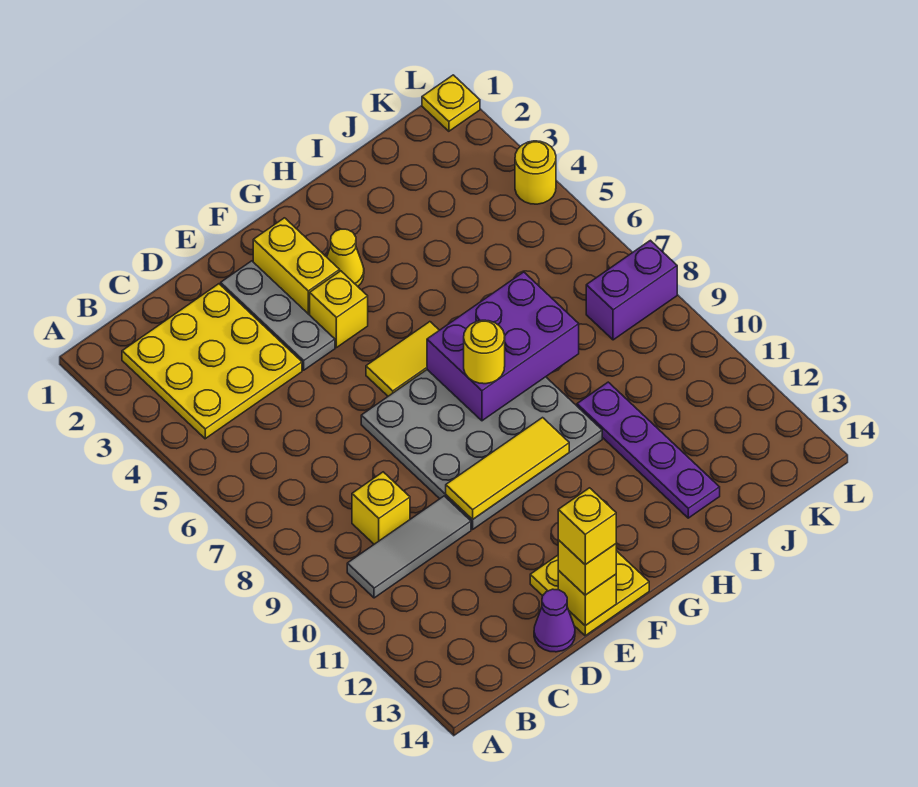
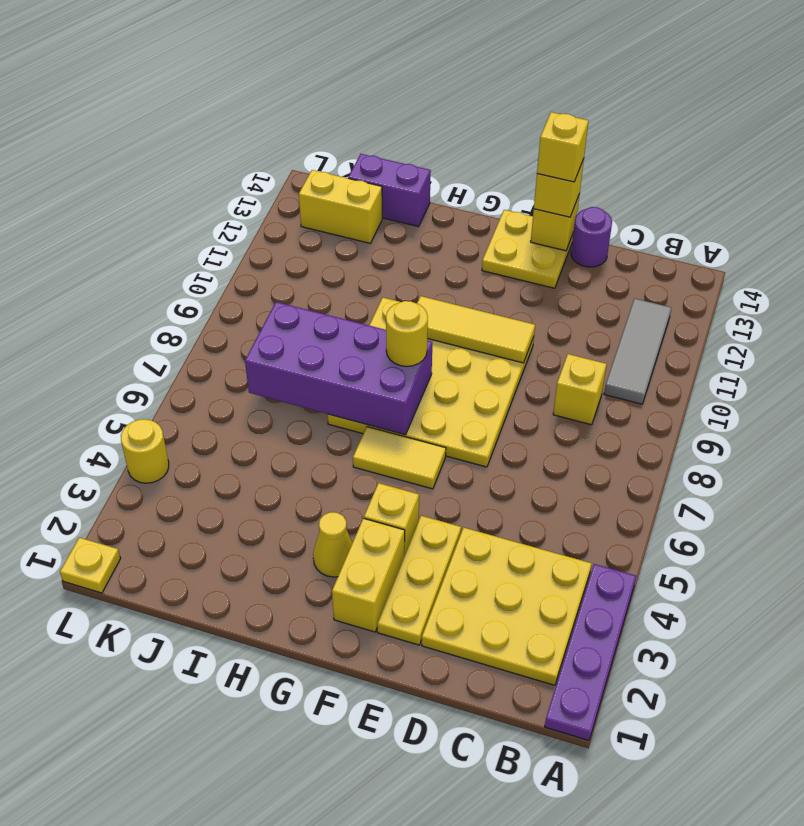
grey 1x3 tile [347,496,471,598] -> grey 1x3 tile turned to [604,299,671,404]
purple 1x1 cone [534,589,575,652] -> purple 1x1 round brick [571,207,612,267]
grey 1x3 plate [221,261,335,370] -> yellow 1x3 plate [377,516,461,645]
grey 4x4 plate [361,370,602,529] -> yellow 4x4 plate [327,298,534,467]
purple 2x3 brick [427,272,579,421] -> purple 2x4 brick [245,302,432,435]
purple 1x4 plate [577,382,720,518] -> purple 1x4 plate moved to [545,564,636,740]
none -> yellow 1x2 brick [299,170,382,243]
purple 1x2 brick [586,240,677,340] -> purple 1x2 brick moved to [348,154,431,227]

